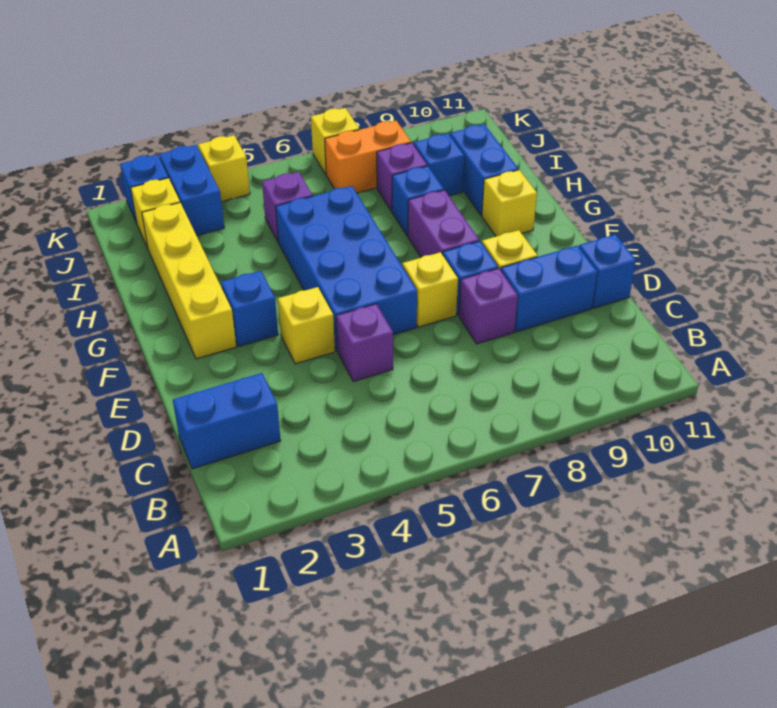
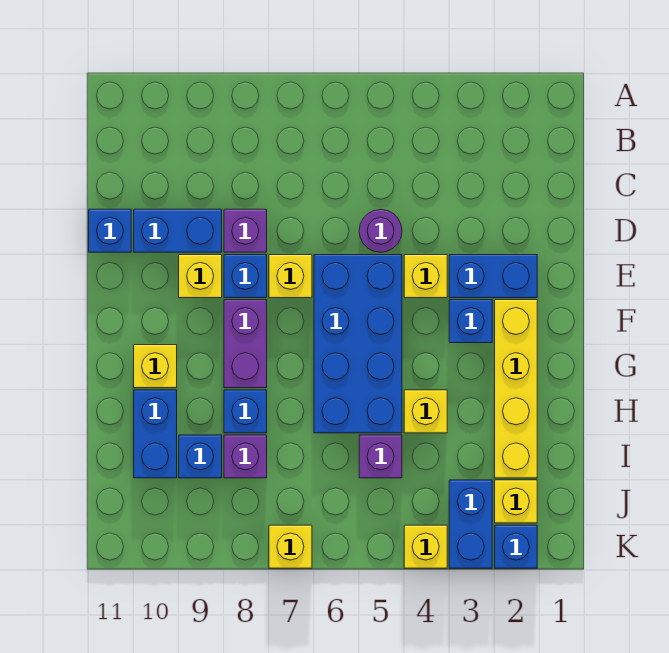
blue 1x2 brick [173,373,281,469] -> blue 1x2 brick moved to [449,255,537,298]
purple 1x1 brick [336,304,393,382] -> purple 1x1 round brick [359,209,402,252]
none -> yellow 1x1 brick [404,390,447,433]
orange 1x2 brick [325,121,411,193] -> none

